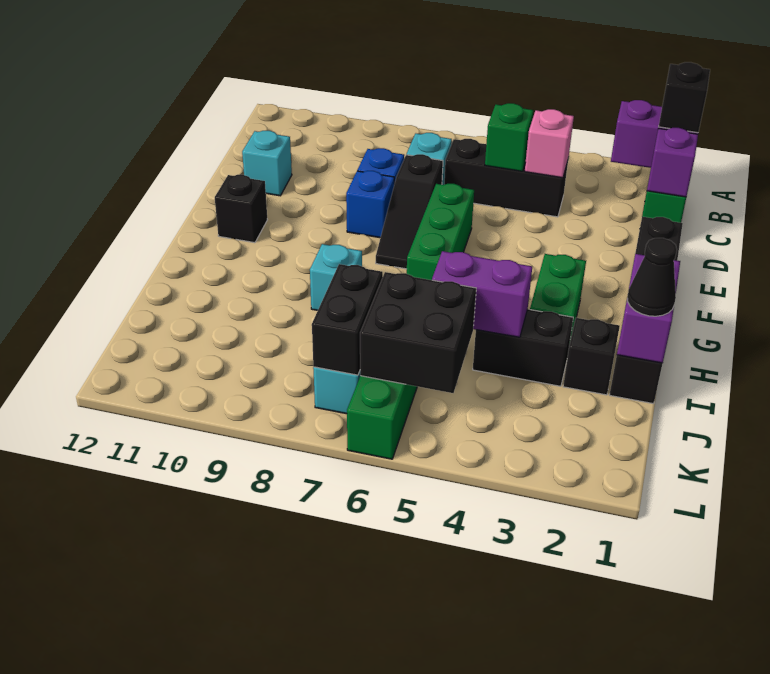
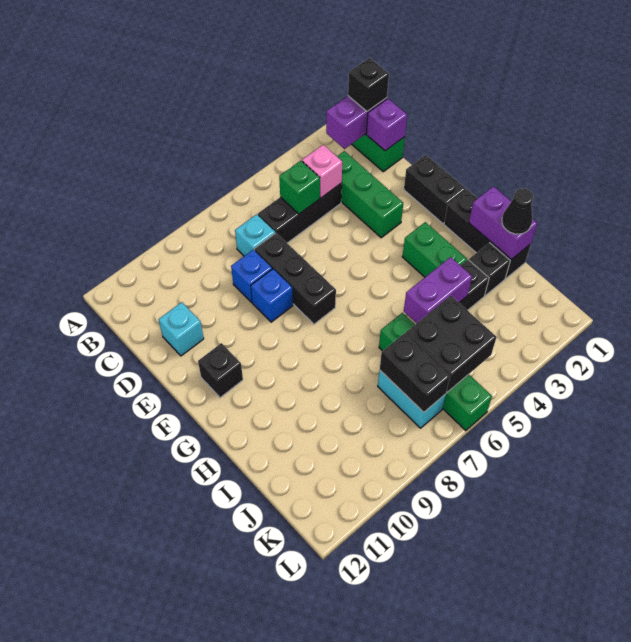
black 1x3 slope [376,154,443,269] -> black 1x3 brick [254,233,336,324]
green 1x3 brick [407,184,474,280] -> green 1x3 brick moved to [337,151,403,238]
cyan 1x1 brick [310,244,362,310] -> none

